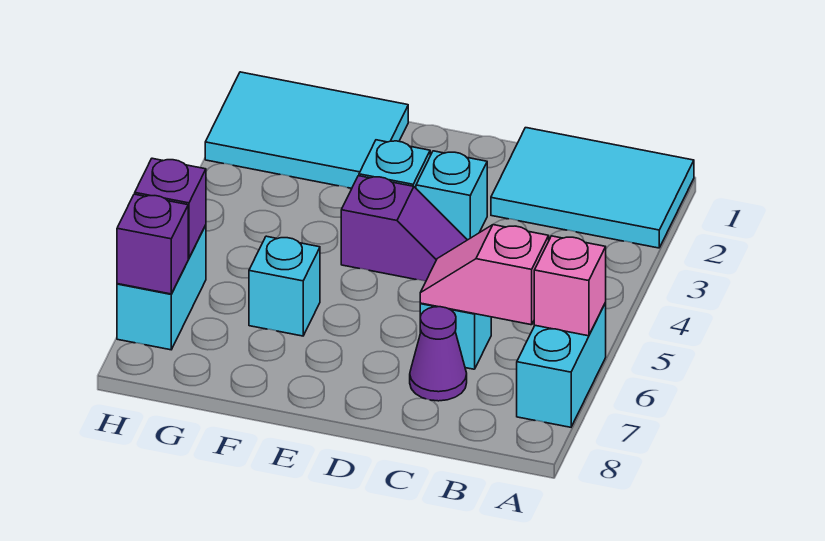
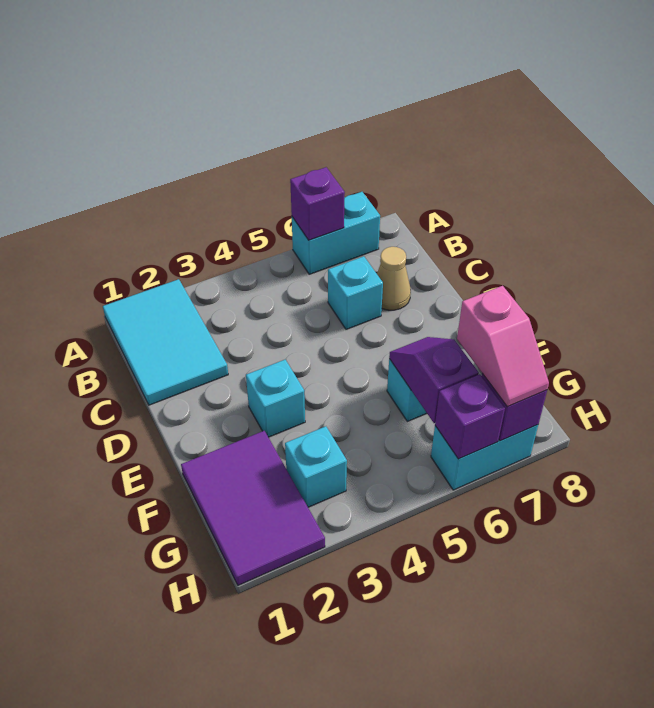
pink 1x1 brick [534,236,606,336] -> purple 1x1 brick [290,167,345,240]
pink 1x2 slope [420,225,549,325] -> pink 1x2 slope moved to [457,286,549,407]
purple 1x1 cone [410,307,467,401] -> tan 1x1 cone [377,247,411,310]
cyan 1x1 brick [416,151,487,240] -> cyan 1x1 brick moved to [285,426,347,507]
purple 1x2 slope [341,176,467,281] -> purple 1x2 slope moved to [389,337,479,423]
cyan 2x3 tile [205,72,408,188] -> purple 2x3 tile [181,431,325,585]

